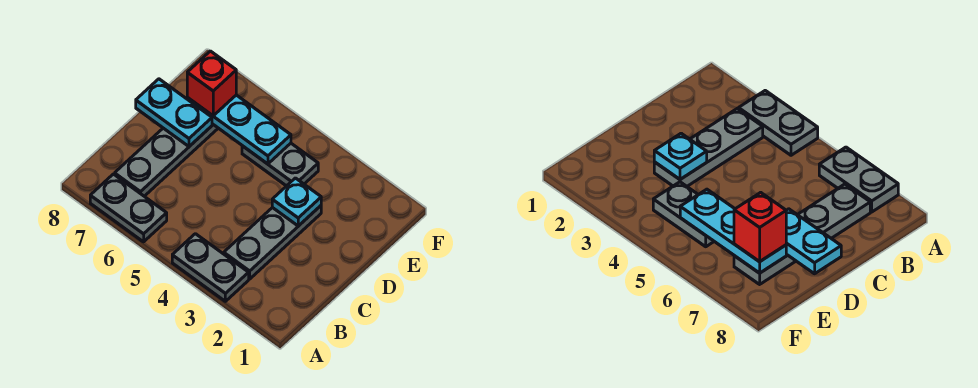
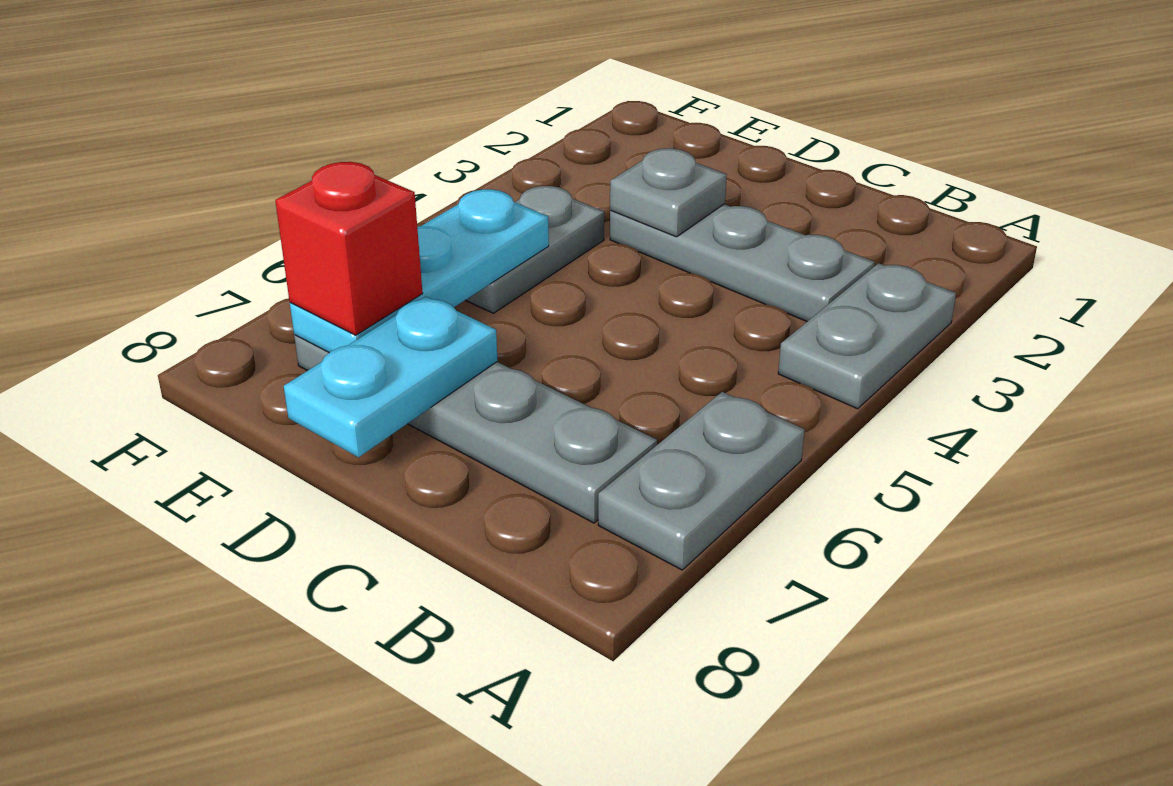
cyan 1x1 plate [272,178,321,226] -> grey 1x1 plate [610,148,727,237]

